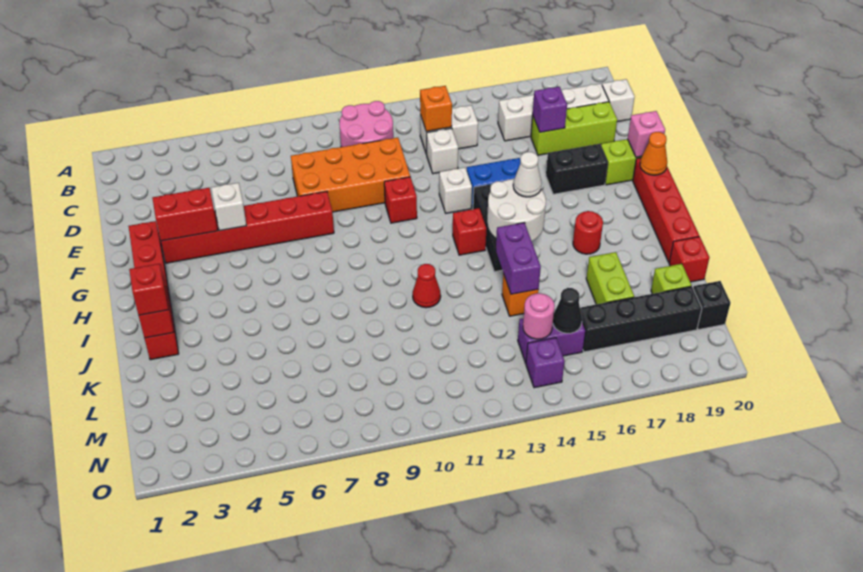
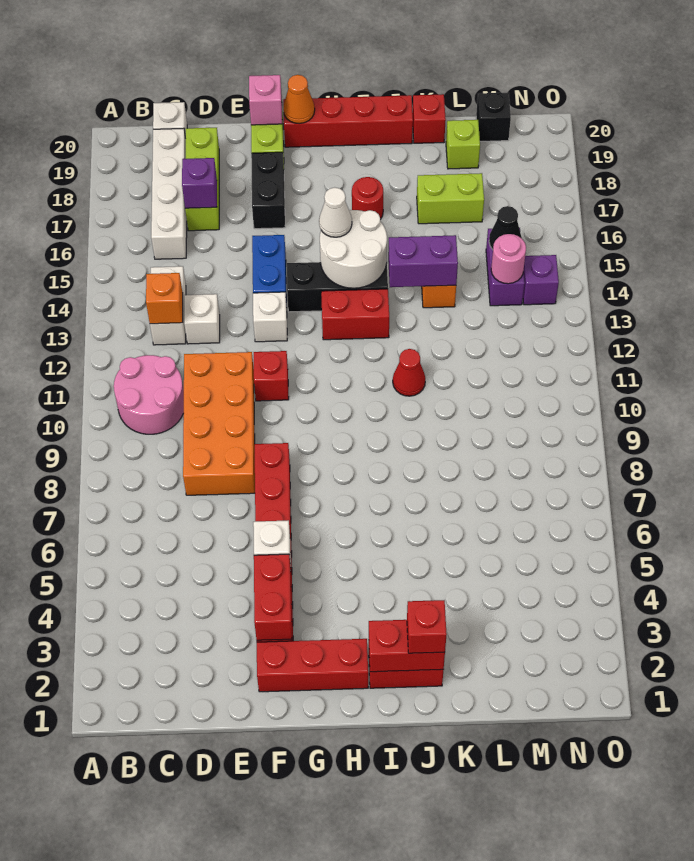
red 1x1 brick [453,208,486,255] -> red 1x2 brick [321,289,389,340]
black 1x4 brick [580,286,702,352] -> none

